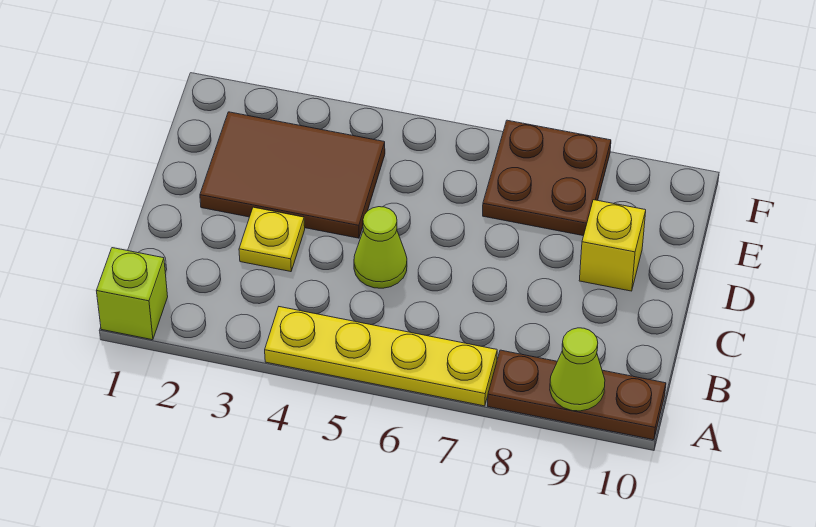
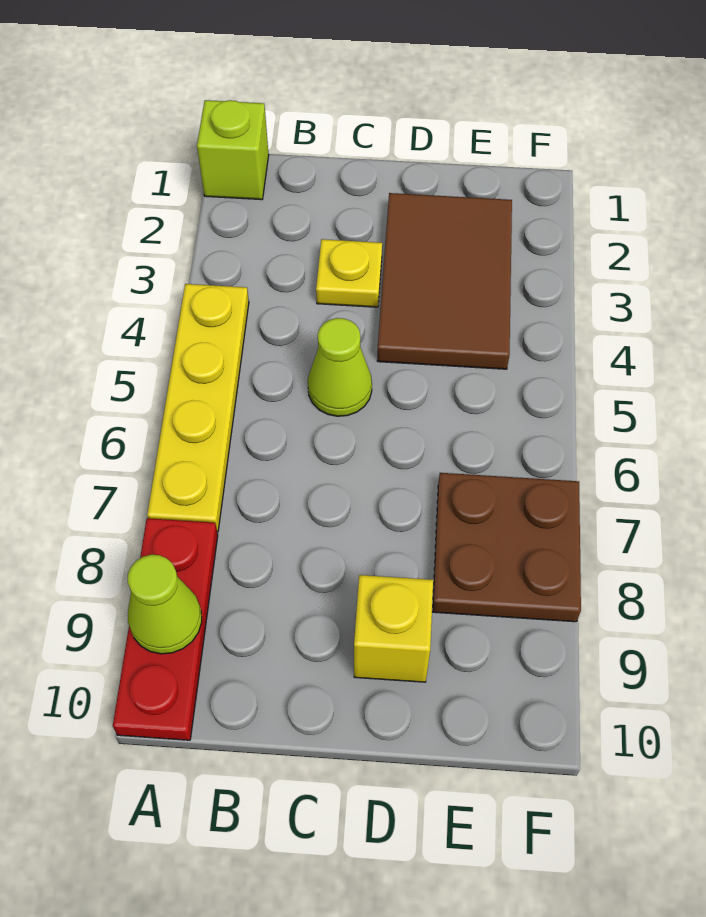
brown 1x3 plate [488,350,666,440] -> red 1x3 plate [113,518,218,740]

